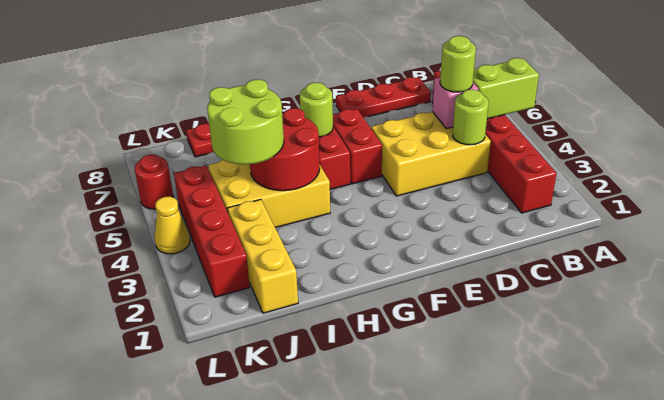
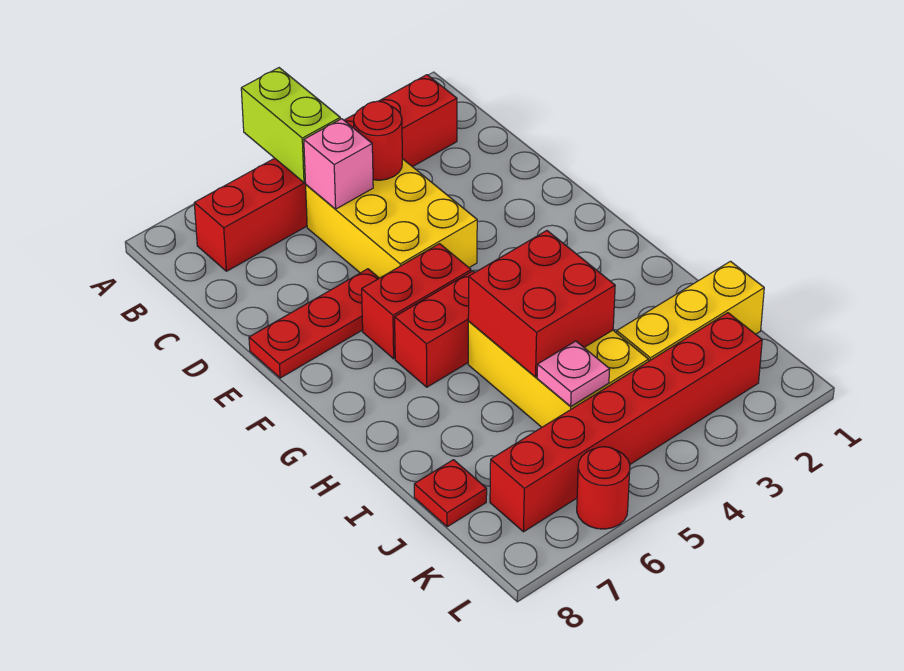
lime 1x1 round brick [453,89,489,145] -> red 1x1 round brick [354,101,402,180]
lime 1x1 round brick [440,36,476,92] -> none
red 1x3 plate [336,77,431,117] -> red 1x3 plate turned to [249,269,379,378]
lime 1x1 round brick [300,82,333,137] -> none
red 2x2 round brick [250,108,320,191] -> red 2x2 brick [468,231,615,377]
lime 2x2 round brick [207,79,284,165] -> none
none -> pink 1x1 plate [537,341,610,407]
red 1x4 brick [174,166,250,297] -> red 1x6 brick [490,313,762,532]
yellow 1x1 cone [155,196,190,254] -> none

